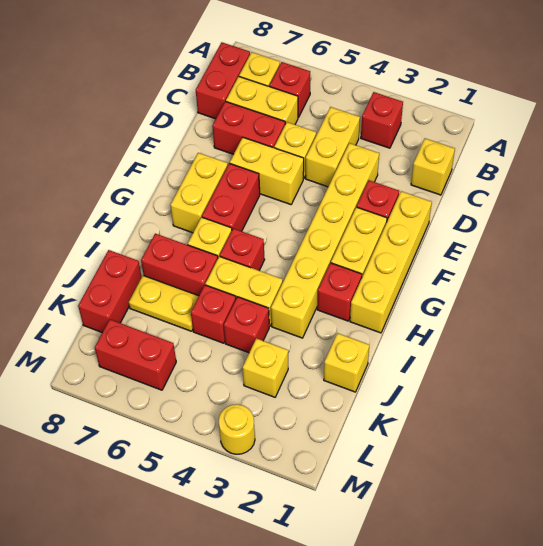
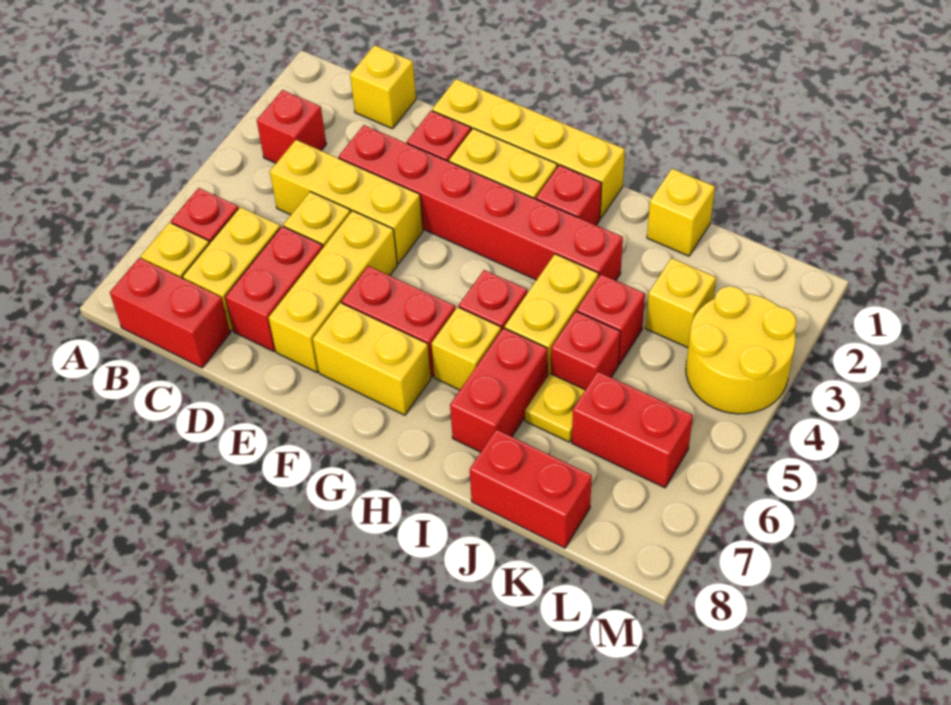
yellow 1x2 brick [306,107,360,187] -> yellow 1x3 brick [270,140,423,264]
yellow 1x6 brick [271,143,379,338] -> red 1x6 brick [339,125,623,280]
yellow 1x2 brick [230,137,304,205] -> yellow 1x3 brick [269,211,397,372]
yellow 1x2 plate [129,275,199,331] -> yellow 1x1 plate [525,374,585,442]
red 1x2 brick [95,319,176,390] -> red 1x2 brick turned to [572,372,693,488]
yellow 1x1 round brick [219,404,255,454] -> yellow 2x2 round brick [686,286,796,414]

